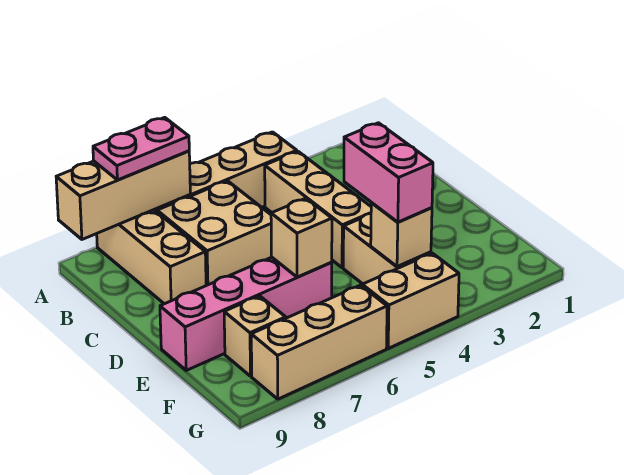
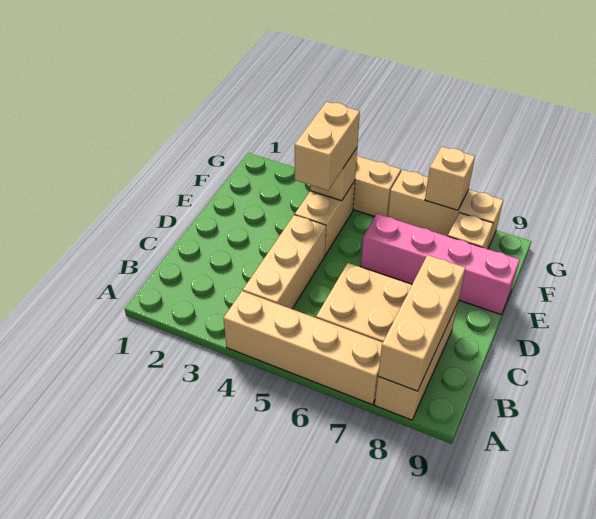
tan 1x3 brick [56,151,190,239] -> tan 1x3 brick turned to [378,255,465,391]
pink 1x2 plate [93,117,189,180] -> none
pink 1x2 brick [344,123,433,222] -> tan 1x2 brick [295,102,360,190]
tan 1x1 brick [271,198,332,277] -> tan 1x1 brick moved to [425,147,475,210]

